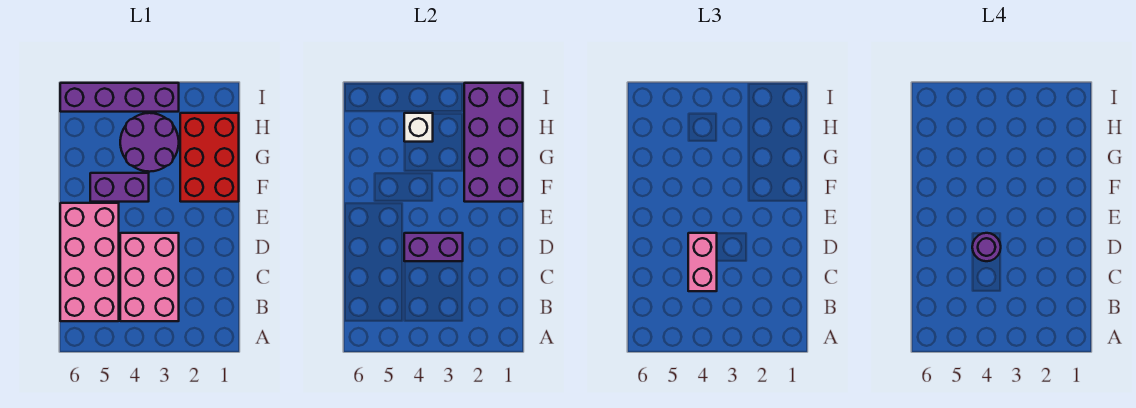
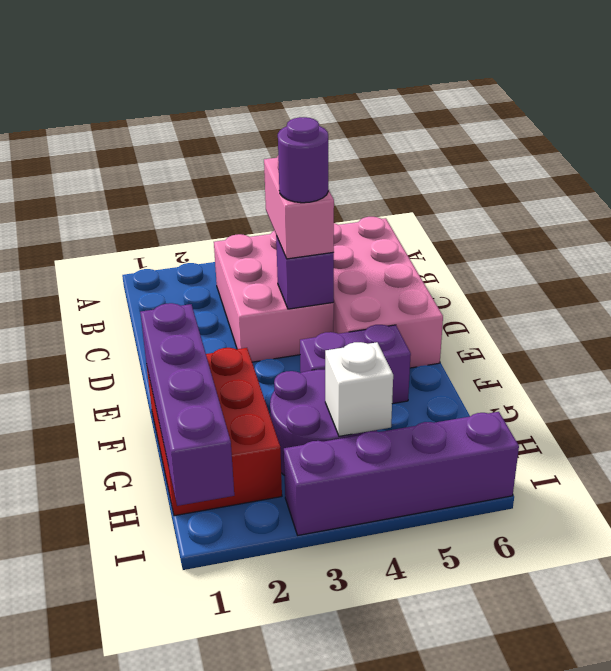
purple 1x2 brick [404,233,463,261] -> purple 1x1 brick [276,236,334,309]
purple 2x4 brick [464,83,523,202] -> purple 1x4 brick [140,303,234,506]

